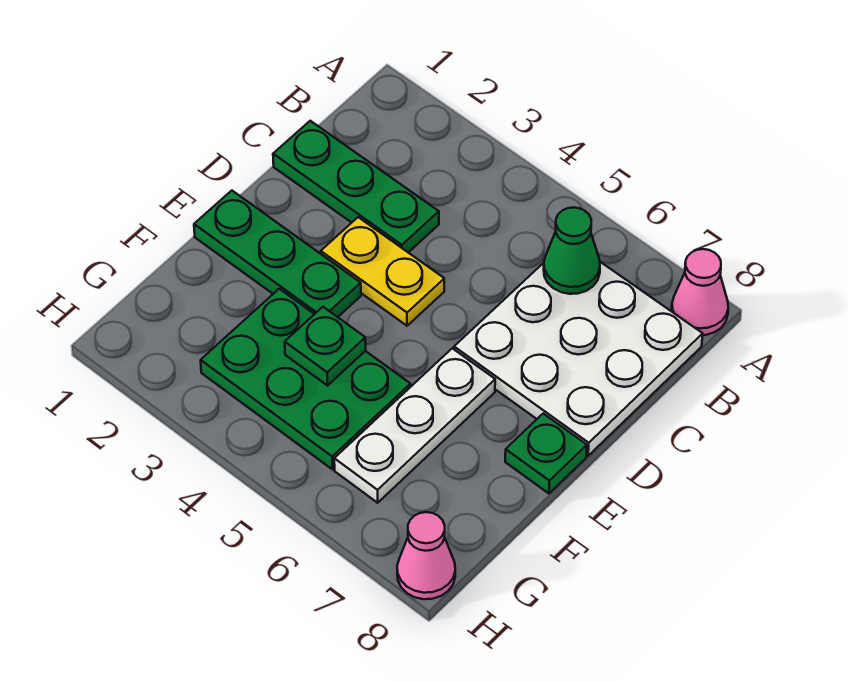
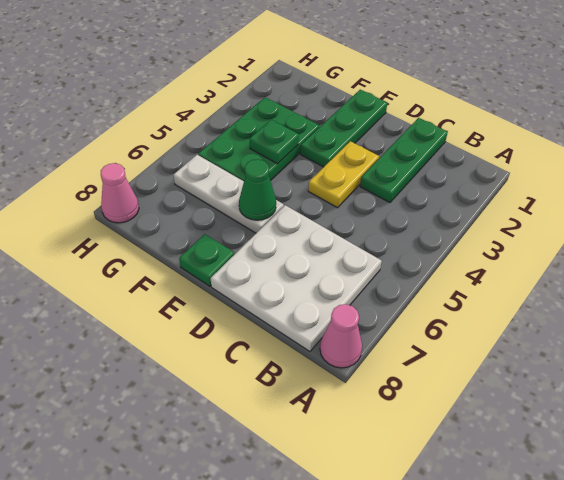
green 1x1 cone [544,207,600,294] -> green 1x1 cone moved to [239,159,276,220]

